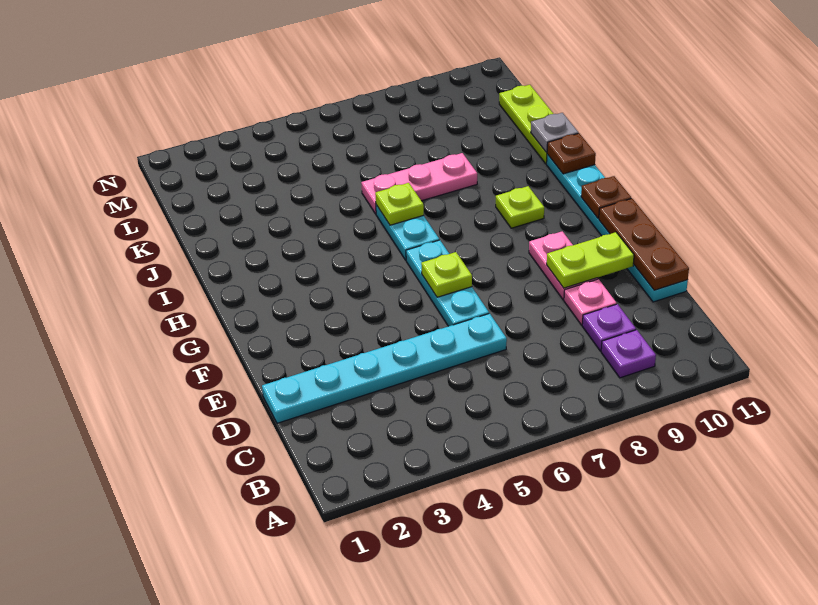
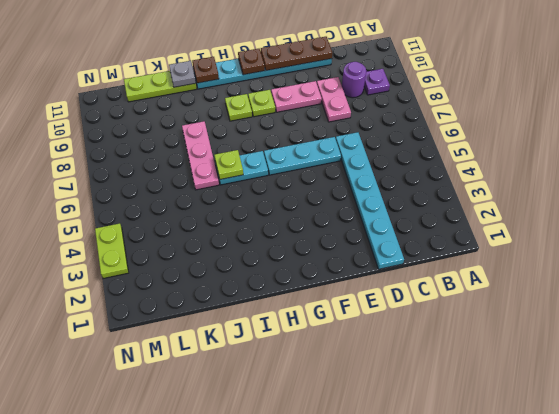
purple 1x1 plate [582,304,636,351] -> purple 1x1 round brick [342,62,366,98]
pink 1x1 plate [564,279,617,325] -> pink 1x2 plate [317,77,351,122]
lime 1x2 plate [547,232,634,288] -> lime 1x2 plate moved to [95,223,129,279]
lime 1x1 plate [421,252,472,297] -> lime 1x1 plate moved to [248,90,275,117]

